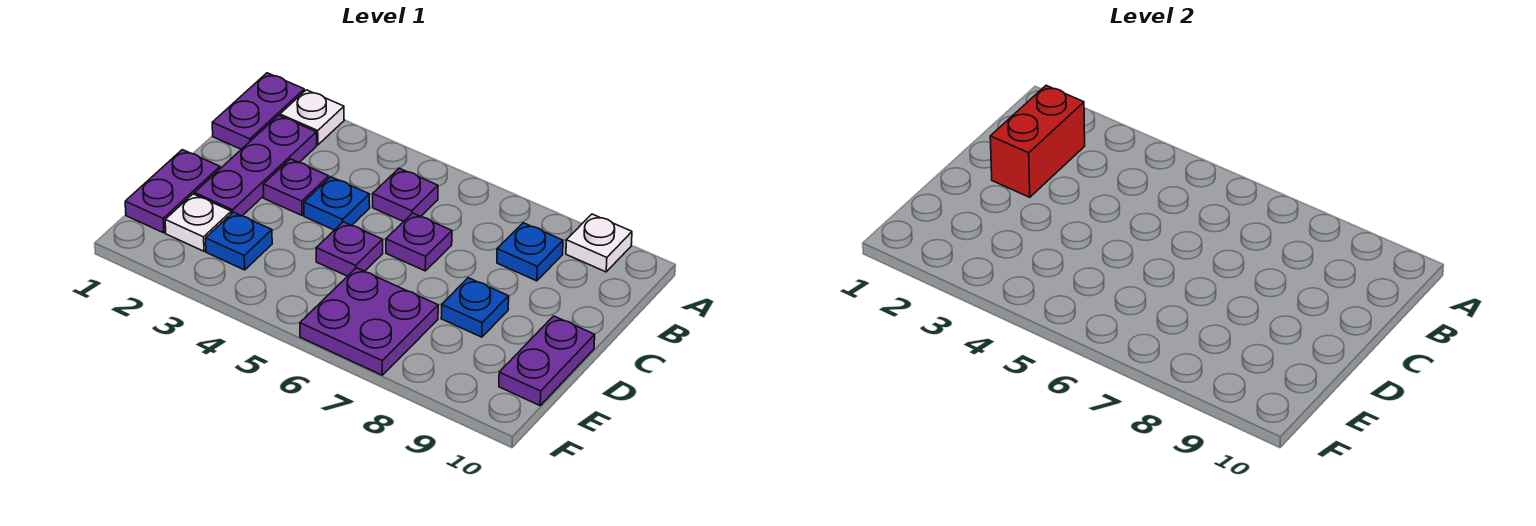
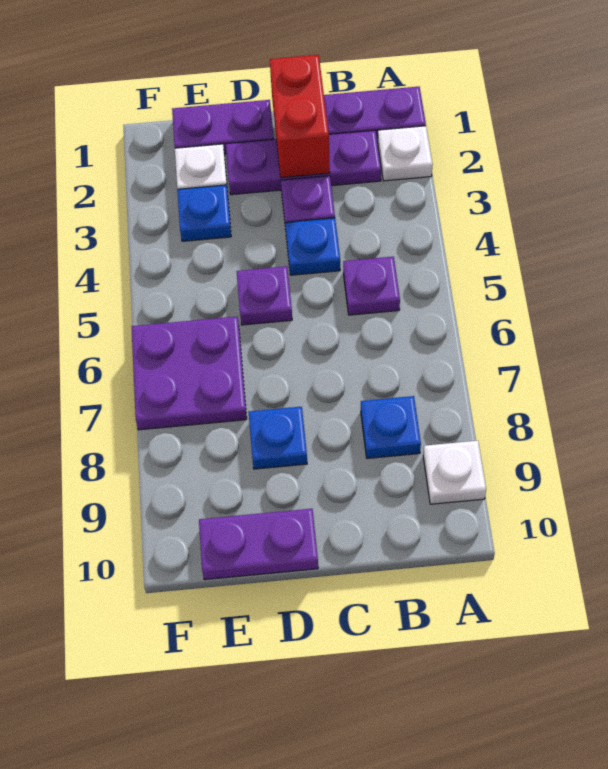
red 1x2 brick [990,85,1085,197] -> red 1x2 brick turned to [270,55,330,178]
purple 1x1 plate [386,213,452,271] -> none

